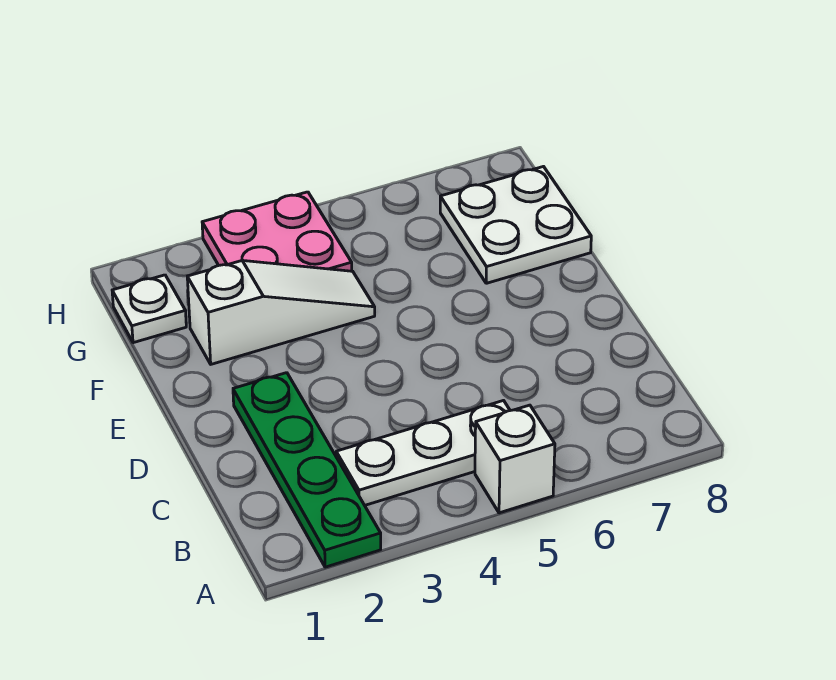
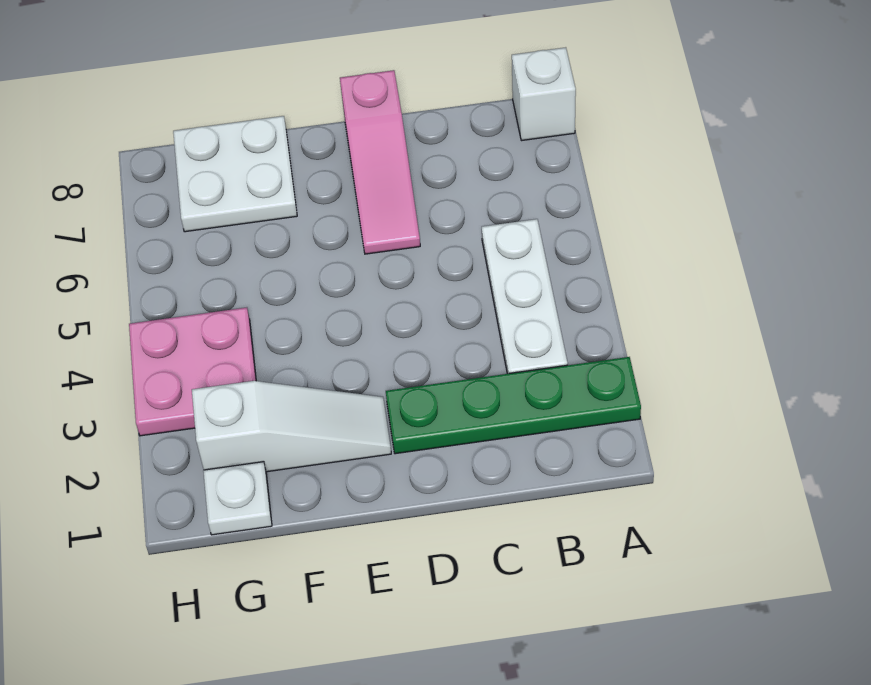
white 1x1 brick [475,405,555,513] -> white 1x1 brick moved to [512,47,576,141]
none -> pink 1x3 slope [340,70,420,254]
white 1x3 slope [187,260,375,364] -> white 1x3 slope turned to [192,381,391,472]

